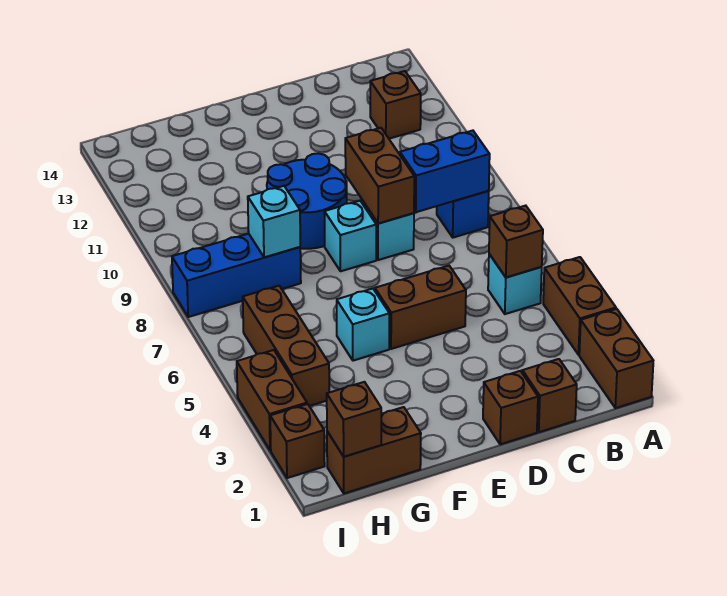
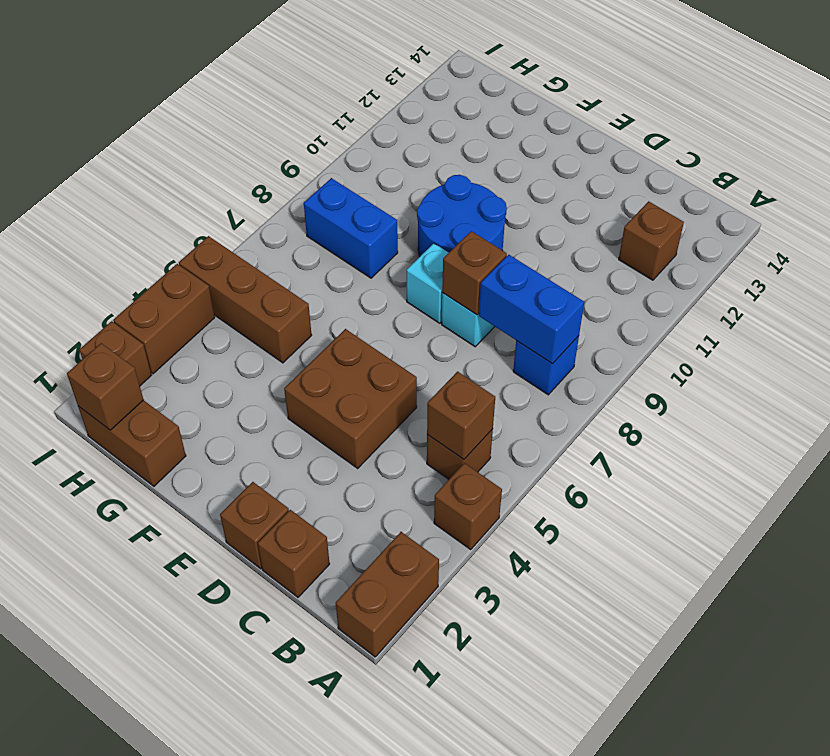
brown 1x2 brick [543,257,616,355] -> brown 1x1 brick [434,463,502,549]
cyan 1x1 brick [488,254,542,314] -> brown 1x1 brick [427,429,493,479]
brown 1x2 brick [375,266,466,349] -> brown 2x2 brick [284,329,417,468]
brown 1x2 brick [345,128,414,223] -> brown 1x1 brick [442,231,507,315]
cyan 1x1 brick [337,289,389,361] -> none
blue 1x3 brick [172,233,301,317] -> blue 1x2 brick [304,178,398,278]
cyan 1x1 brick [248,186,300,257] -> none
brown 1x3 brick [243,286,329,406] -> brown 1x3 brick turned to [179,236,312,363]

